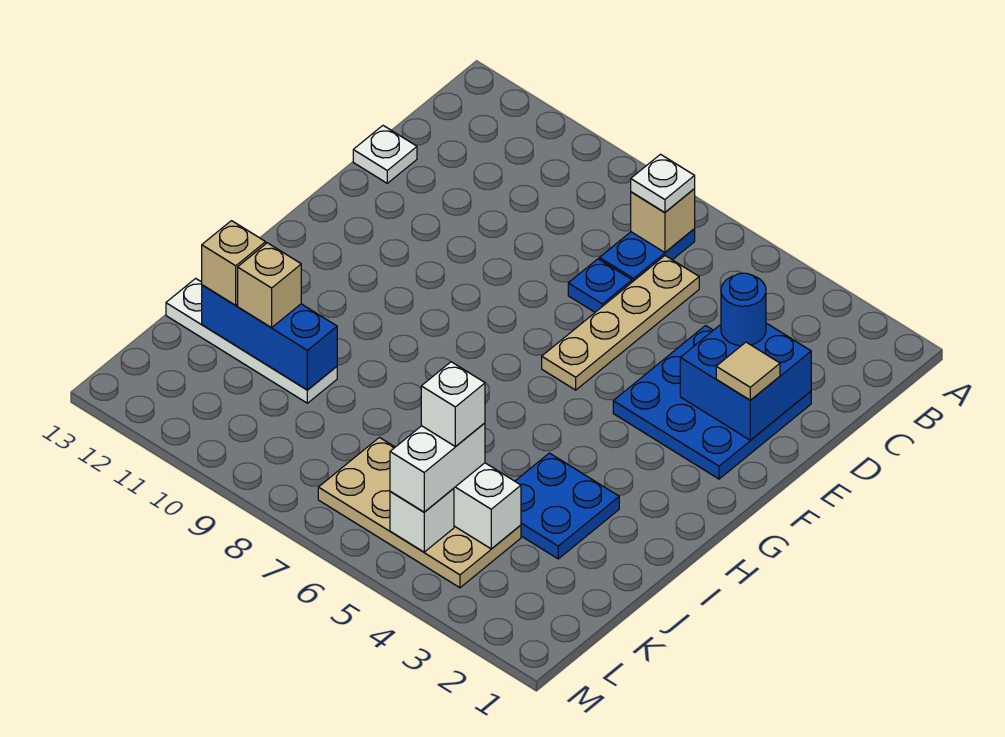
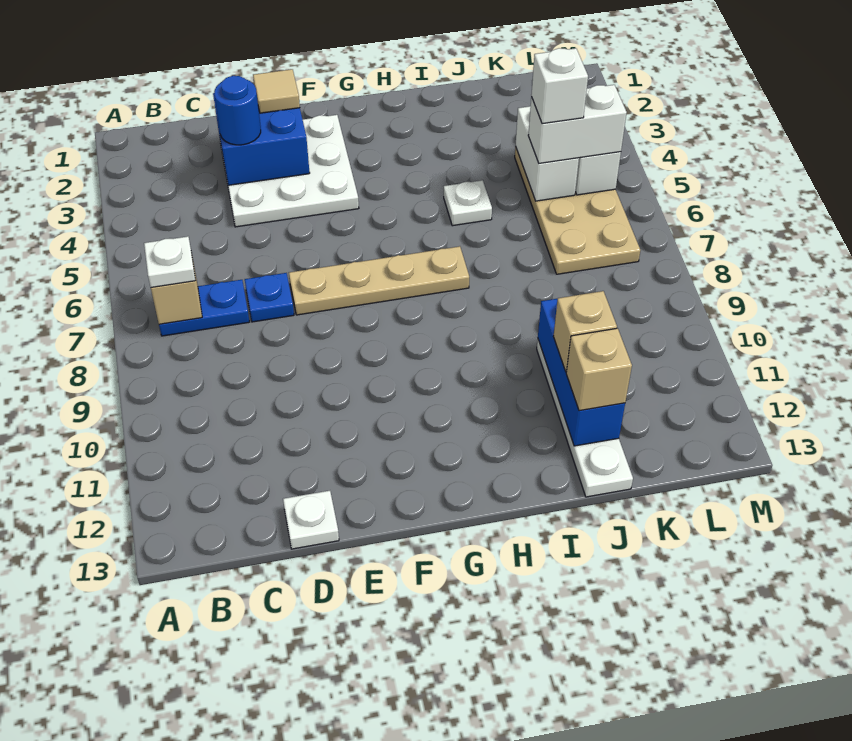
tan 1x4 plate [542,256,699,390] -> tan 1x4 plate moved to [289,246,469,315]
blue 3x3 plate [613,326,811,479] -> white 3x3 plate [219,115,359,227]
blue 2x2 plate [515,453,619,559] -> none
none -> white 1x1 plate [444,180,492,226]

